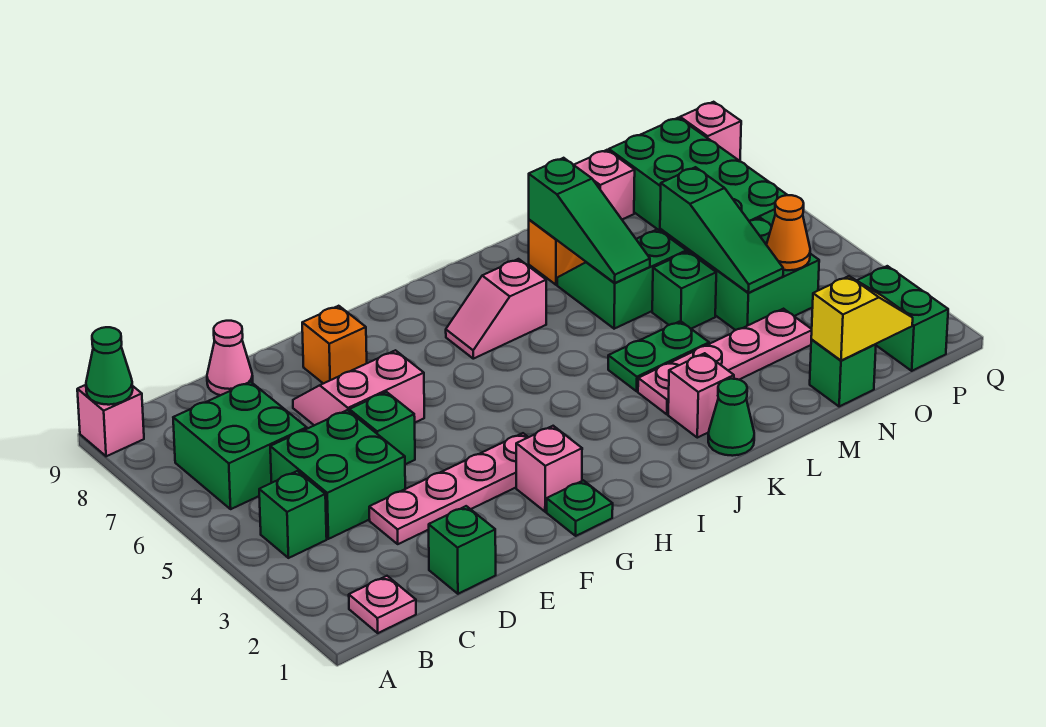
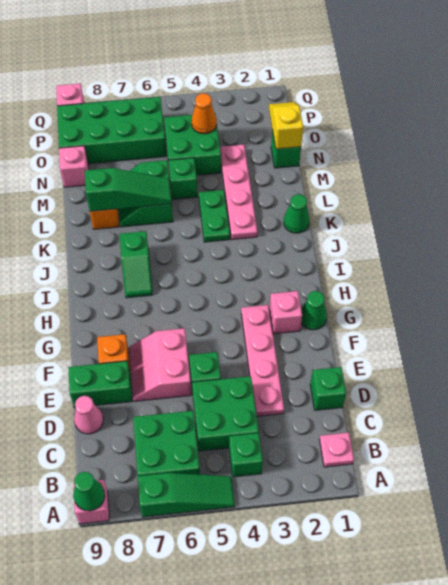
green 1x1 plate [547,480,613,536] -> green 1x1 cone [301,291,327,330]
pink 1x2 slope [446,259,546,359] -> green 1x2 slope [120,231,152,298]
pink 1x1 brick [668,353,734,438] -> none
green 1x3 slope [660,167,783,293] -> green 1x3 slope moved to [138,473,235,517]
green 1x2 brick [857,266,948,371] -> green 1x2 brick moved to [68,361,132,408]

